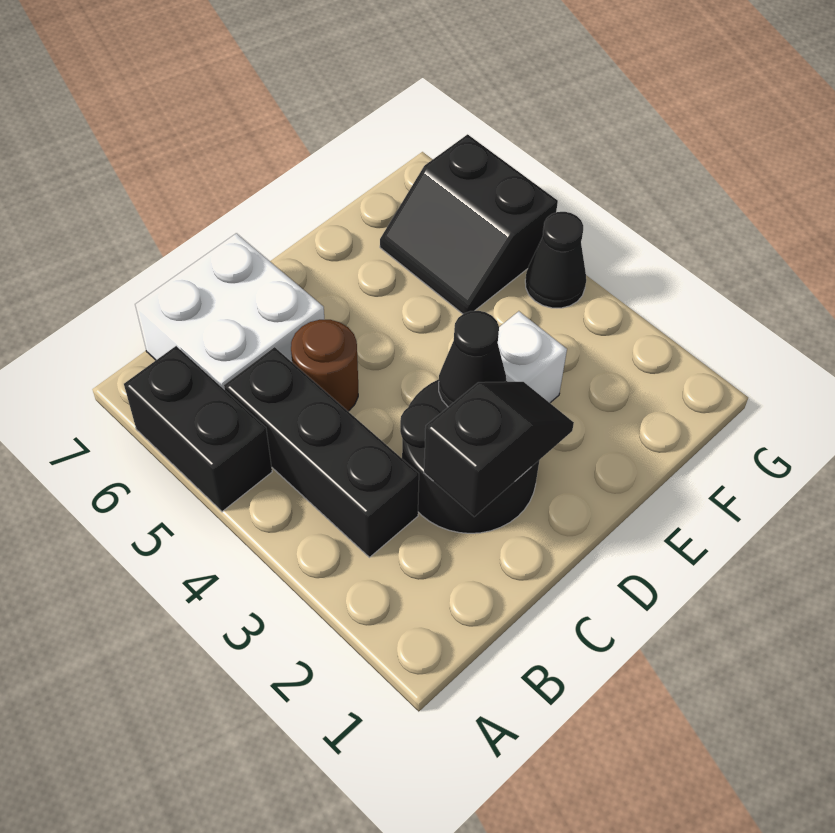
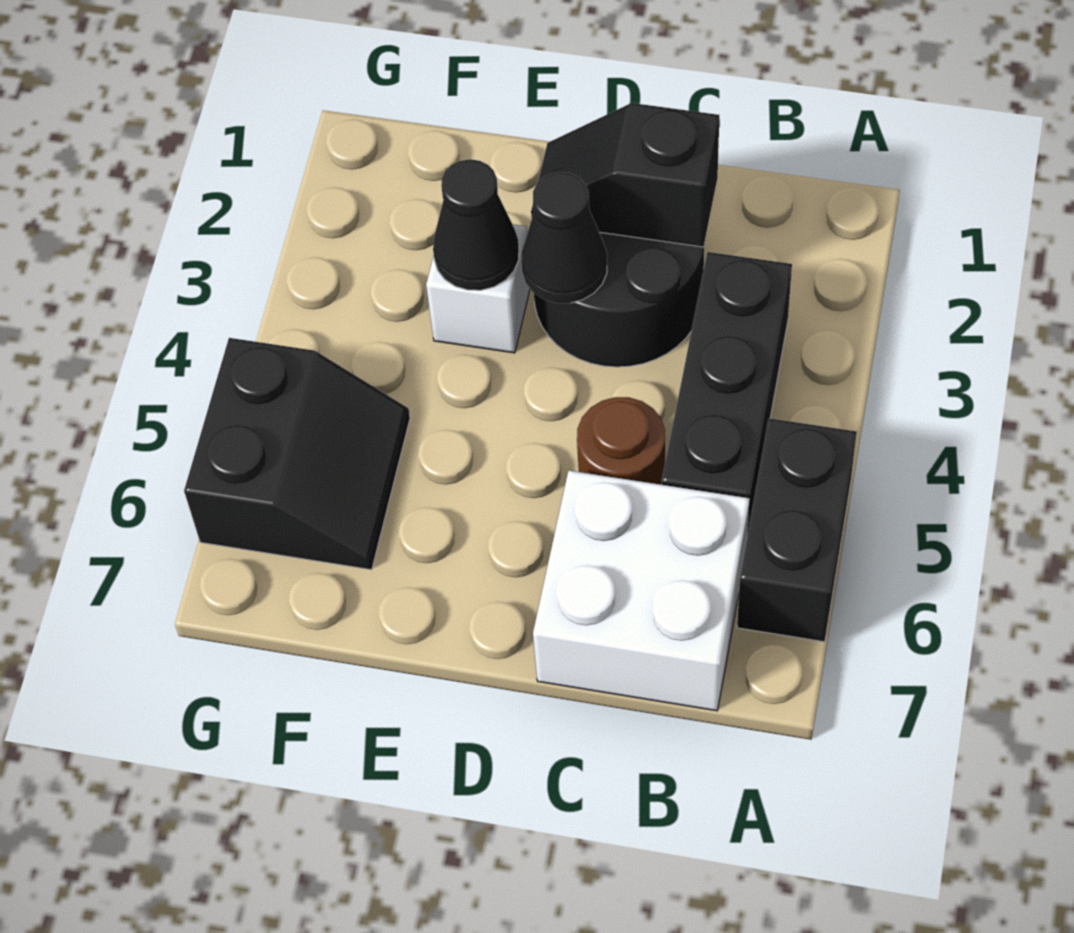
black 1x1 cone [525,212,586,308] -> black 1x1 cone moved to [433,159,519,290]

